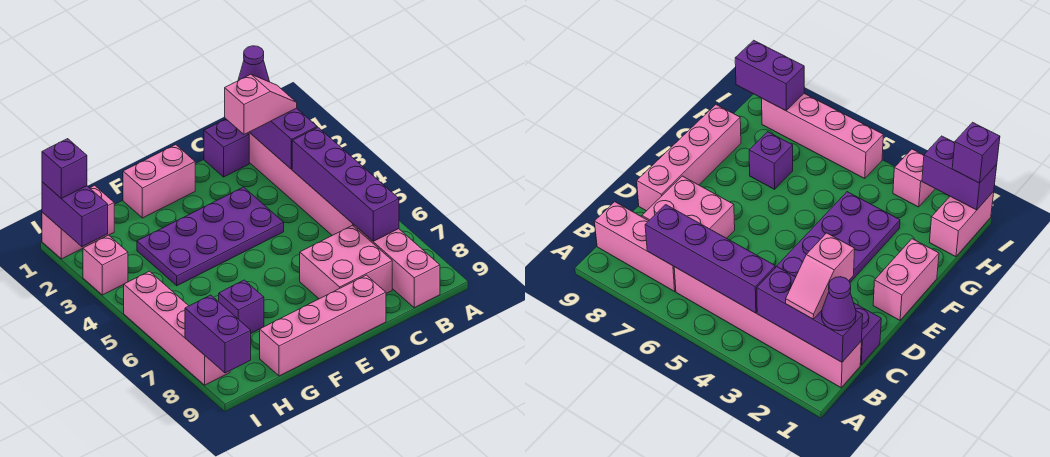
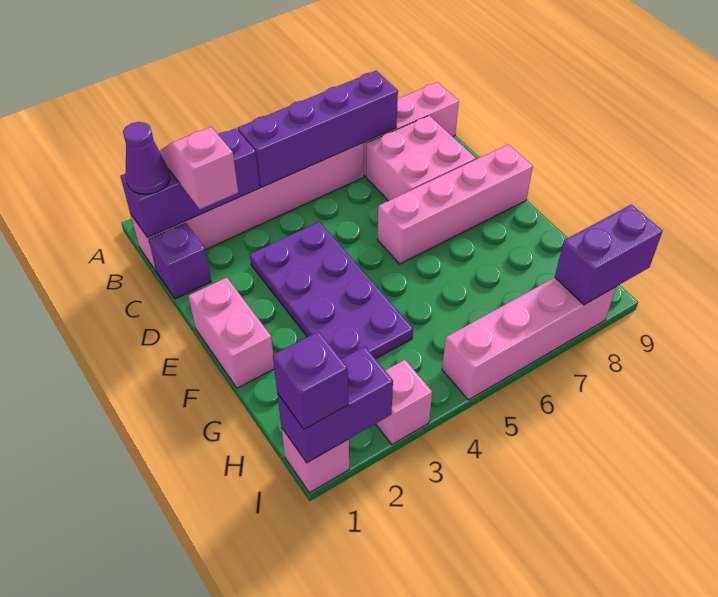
pink 1x4 brick [260,275,386,376] -> pink 1x4 brick turned to [377,144,533,264]
purple 1x1 brick [219,280,264,333] -> none
pink 1x2 brick [42,185,114,259] -> pink 1x1 brick [282,429,349,493]

